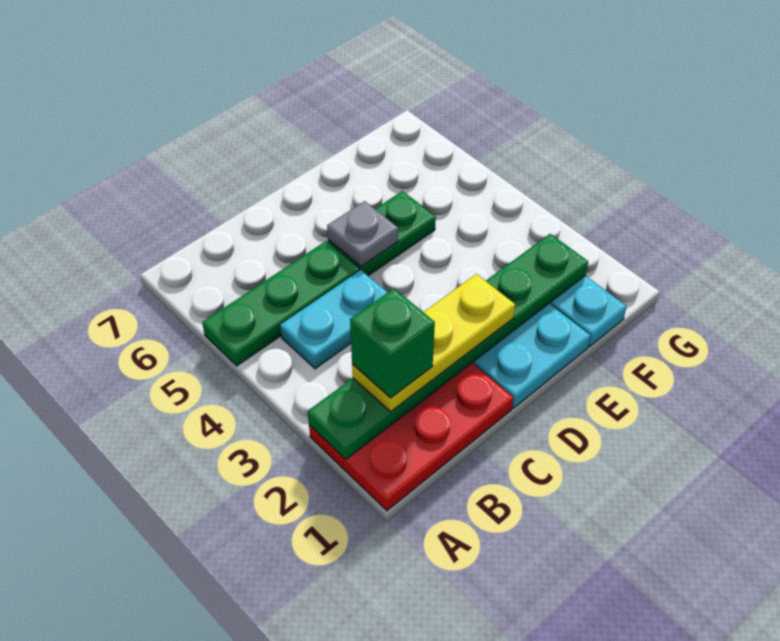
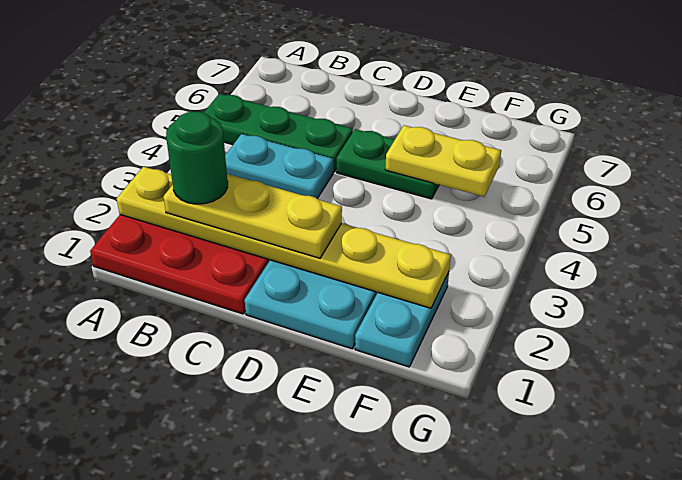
green 1x6 plate [308,234,588,459] -> yellow 1x6 plate [117,167,451,308]
green 1x1 brick [350,289,435,398] -> green 1x1 round brick [166,112,228,204]
grey 1x1 plate [327,201,398,266] -> none
none -> yellow 1x2 plate [385,125,501,197]

